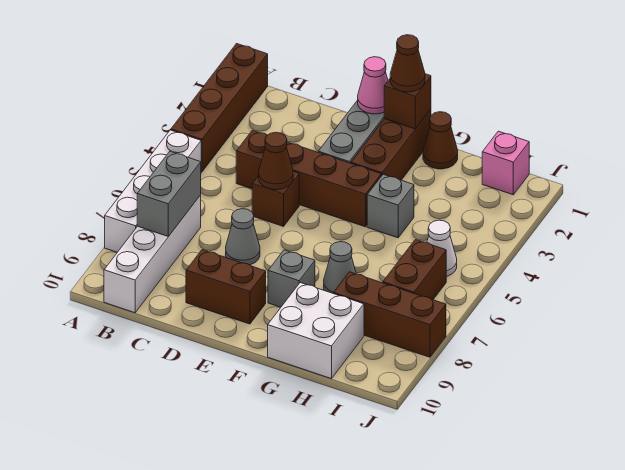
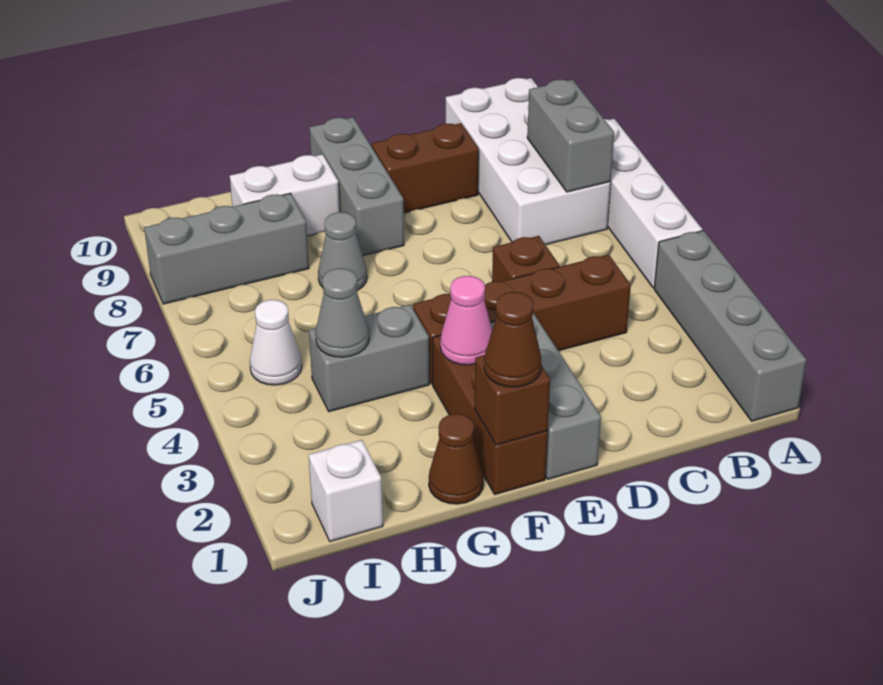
brown 1x4 brick [171,44,268,172] -> grey 1x4 brick [654,231,806,421]
white 1x4 brick [104,195,201,313] -> white 2x4 brick [446,78,611,245]
brown 1x1 cone [259,132,293,190] -> none
grey 1x1 cone [226,209,260,265] -> grey 1x1 cone moved to [315,268,369,357]
pink 1x1 cone [358,57,388,114] -> pink 1x1 cone moved to [440,276,492,365]
grey 1x1 brick [268,250,315,307] -> grey 1x3 brick [309,118,404,256]
grey 1x1 brick [367,174,414,238] -> grey 1x2 brick [309,305,429,412]
white 2x2 brick [268,283,364,379] -> white 1x2 brick [230,154,340,236]
brown 1x3 brick [334,272,446,357] -> grey 1x3 brick [144,193,309,304]
pink 1x1 brick [482,131,529,195] -> white 1x1 brick [309,440,383,541]
brown 1x2 brick [383,240,446,300] -> none

